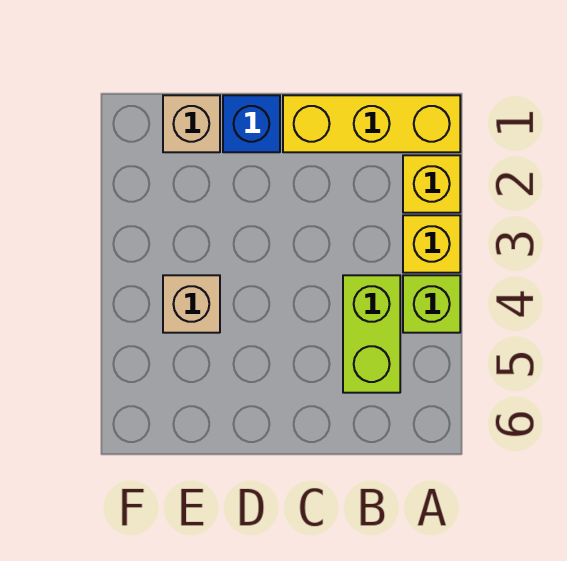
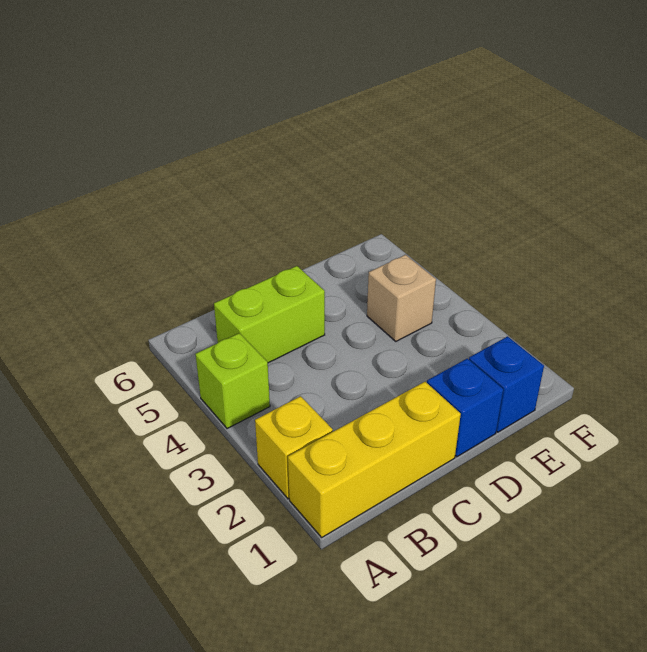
yellow 1x1 brick [403,215,460,273] -> none
lime 1x2 brick [343,275,400,393] -> lime 1x2 brick turned to [214,266,325,363]
tan 1x1 brick [163,95,220,152] -> blue 1x1 brick [469,336,544,432]

